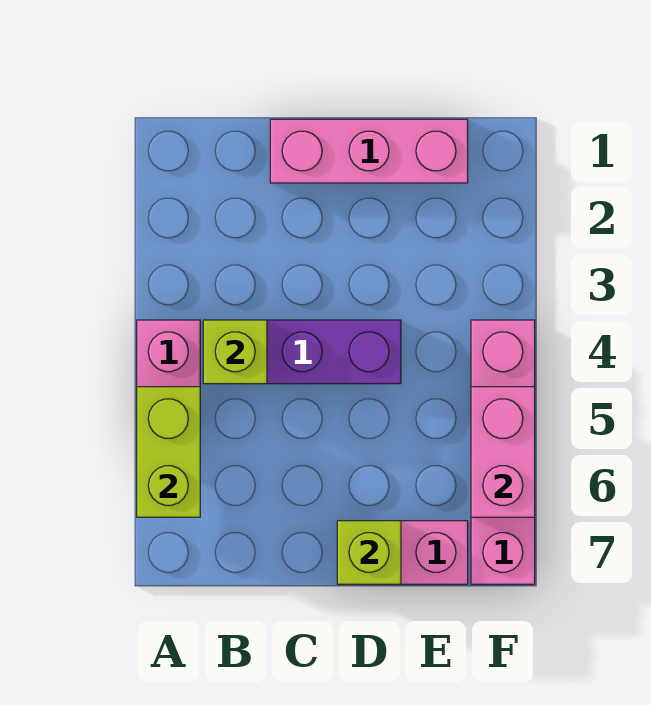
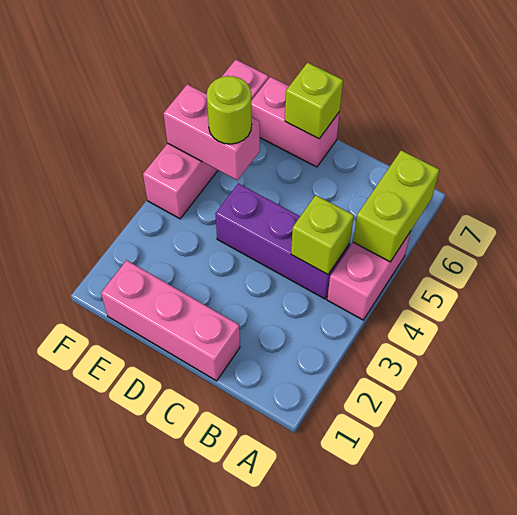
none -> lime 1x1 round brick [207,76,252,144]
pink 1x2 brick [471,387,535,517] -> pink 1x2 brick turned to [164,84,260,180]

